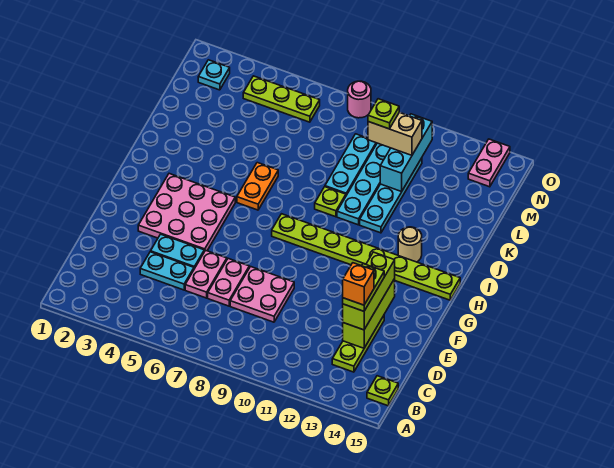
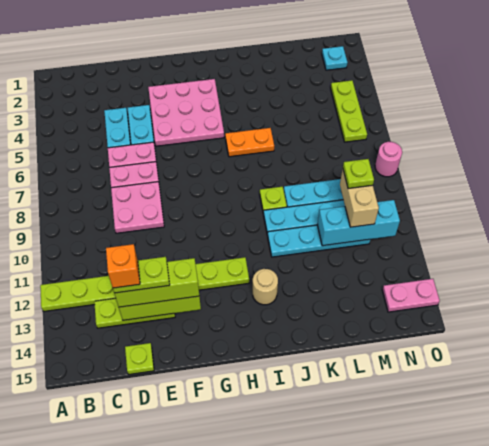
lime 1x1 plate [367,376,398,406] -> lime 1x1 plate moved to [125,343,154,374]
lime 1x8 plate [272,214,460,300] -> lime 1x8 plate turned to [40,257,249,312]

